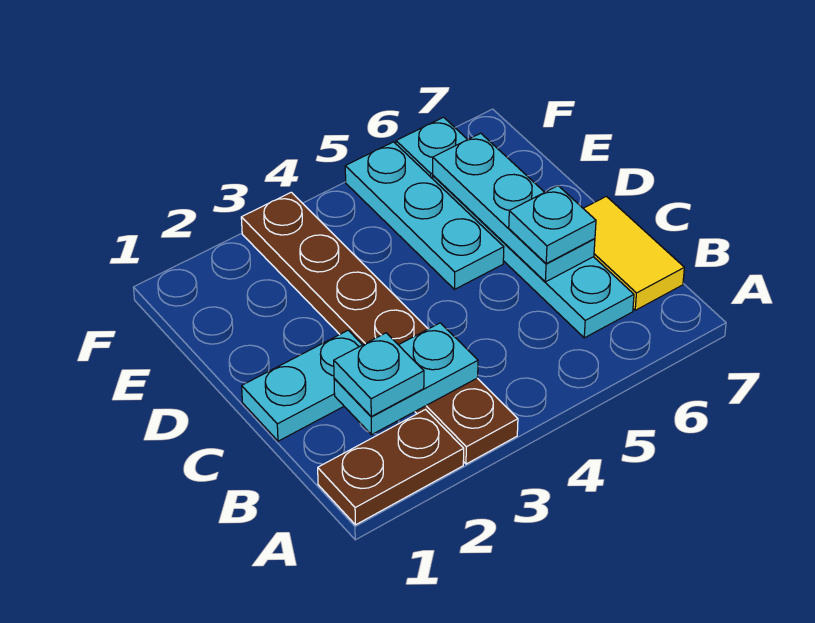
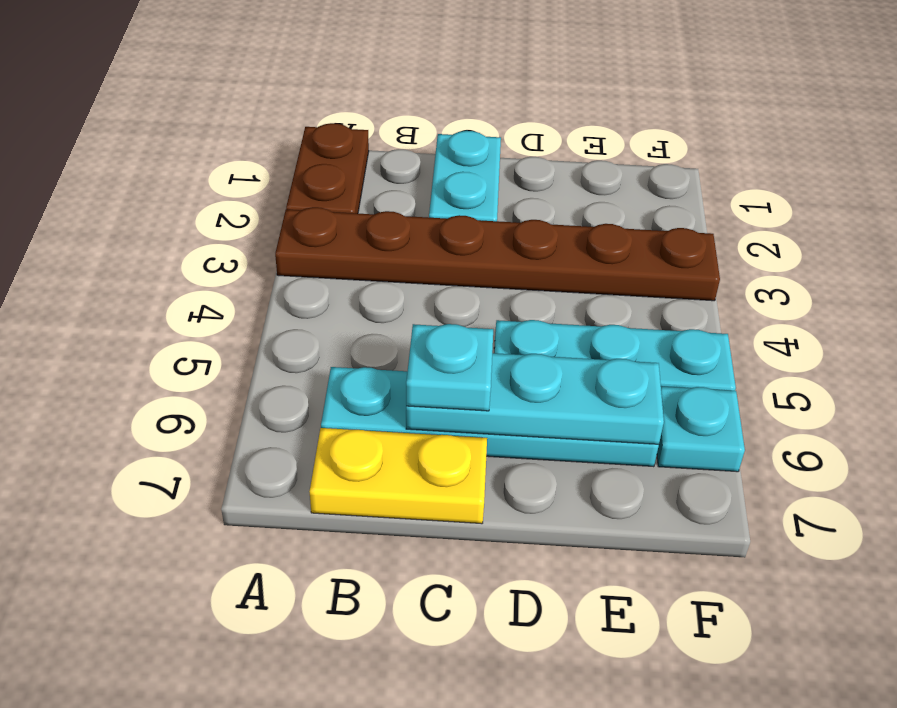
cyan 1x2 plate [334,323,478,435] -> none
cyan 1x1 plate [334,333,424,416] -> none
yellow 1x2 tile [583,196,684,310] -> yellow 1x2 plate [310,428,487,524]

